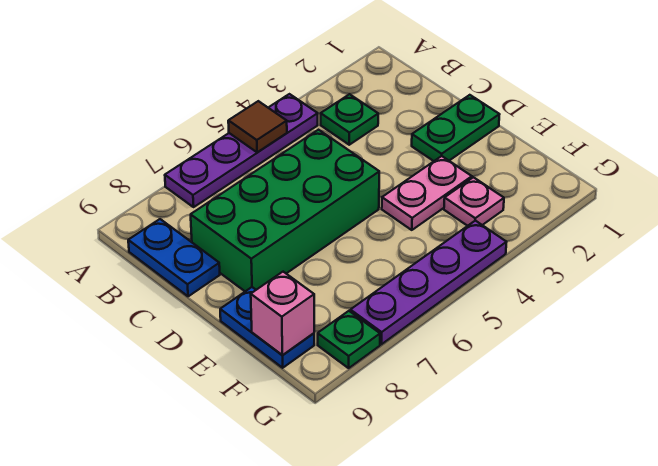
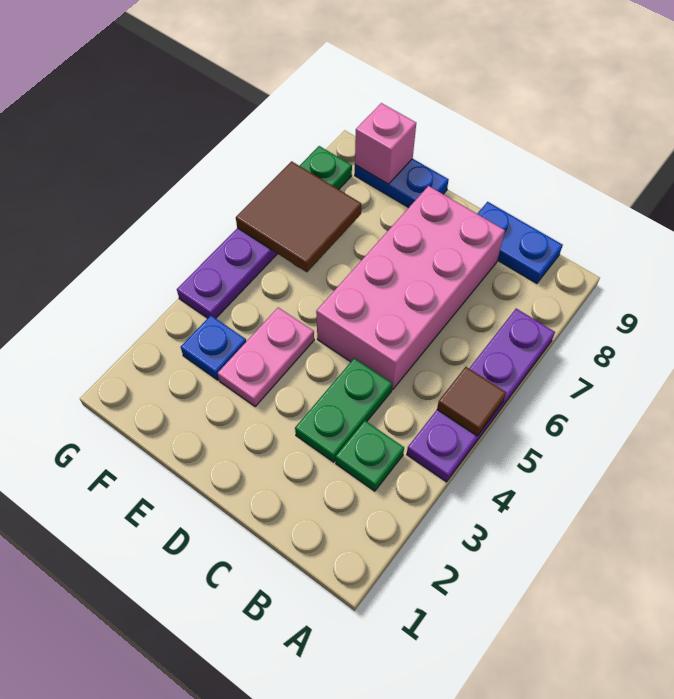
green 2x4 brick [191,130,379,291] -> pink 2x4 brick [316,186,505,390]
green 1x2 plate [412,95,500,161] -> green 1x2 plate moved to [295,358,392,462]
pink 1x1 plate [444,177,504,226] -> blue 1x1 plate [181,315,246,380]
none -> brown 2x2 tile [236,161,361,272]

